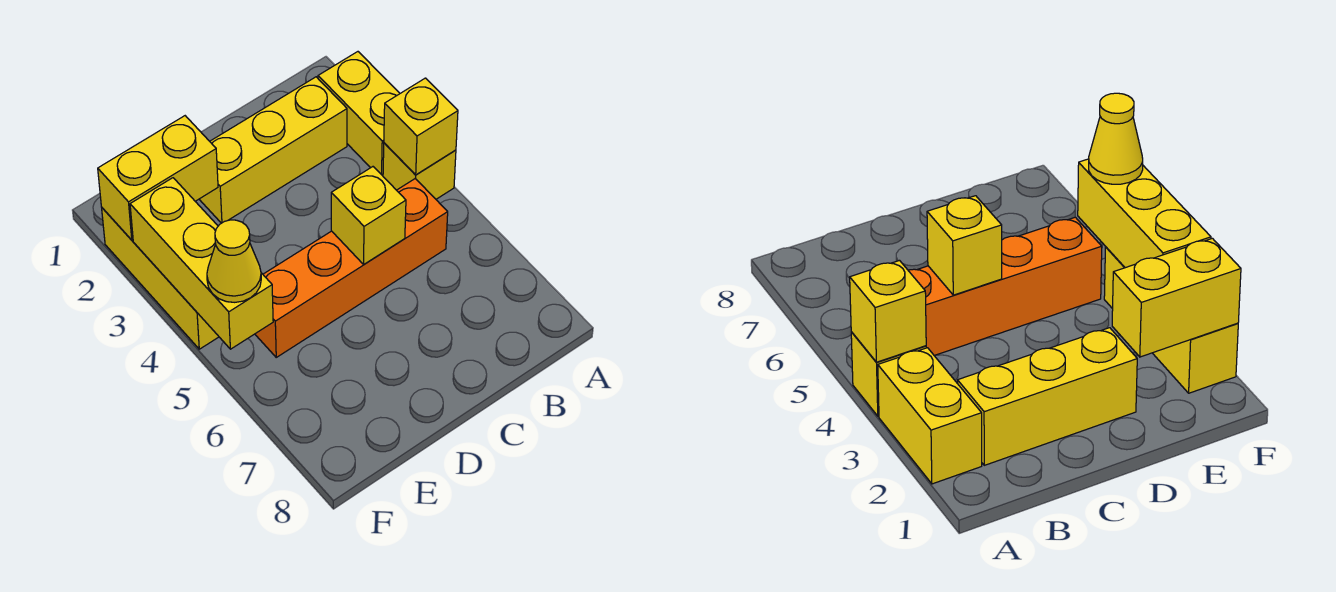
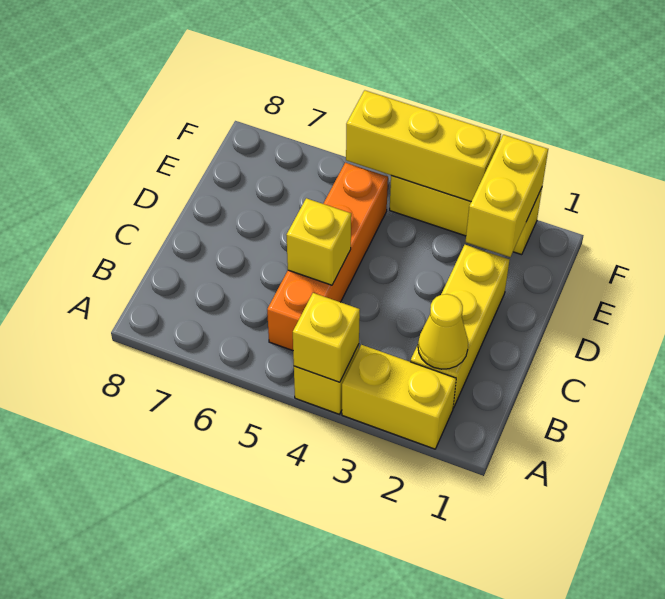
yellow 1x1 cone [207,220,261,302] -> yellow 1x1 cone moved to [418,294,468,369]

